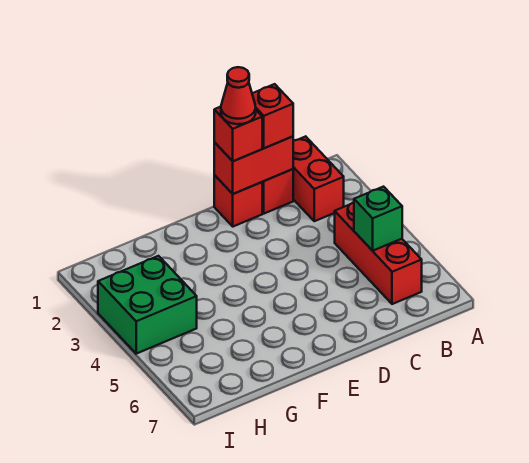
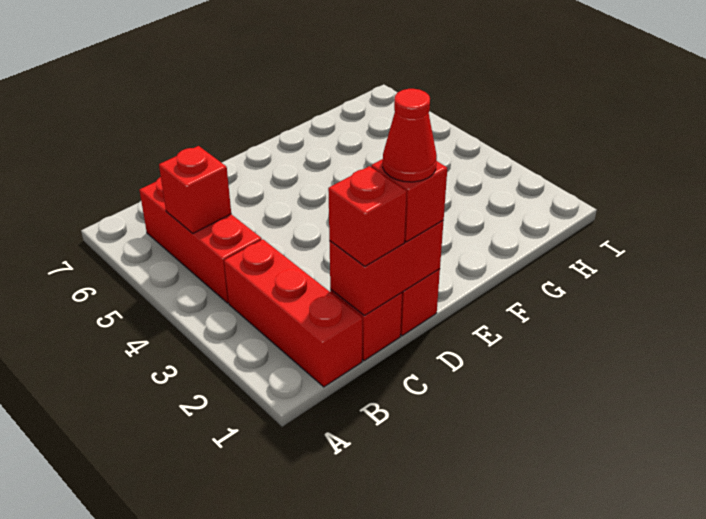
red 1x2 brick [293,136,344,221] -> red 1x3 brick [224,239,362,387]
green 1x1 brick [354,187,402,251] -> red 1x1 brick [159,146,231,233]
green 2x2 brick [98,256,197,354] -> none

